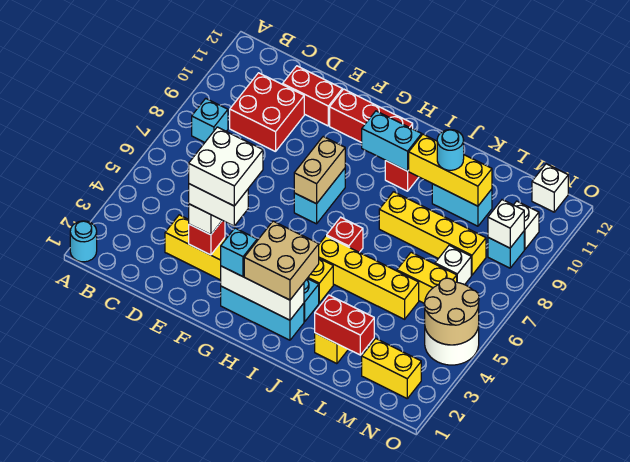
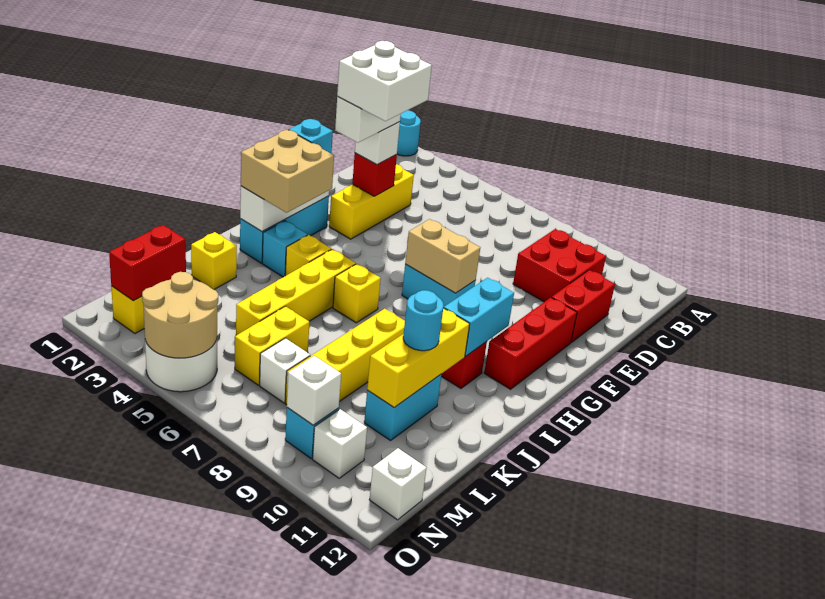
cyan 1x1 brick [192,98,228,142] -> none
red 1x1 brick [327,217,363,252] -> yellow 1x1 brick [333,264,381,323]
red 1x2 brick [315,295,374,355] -> red 1x2 brick moved to [109,225,186,301]

